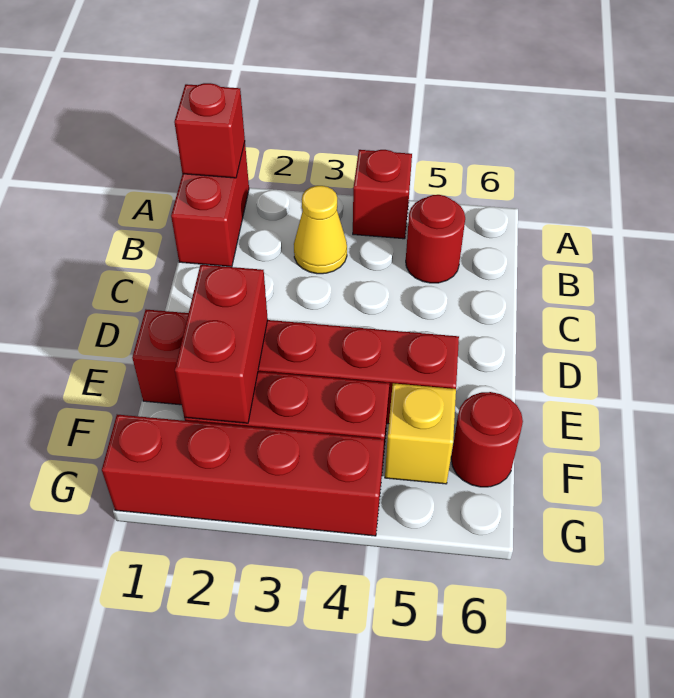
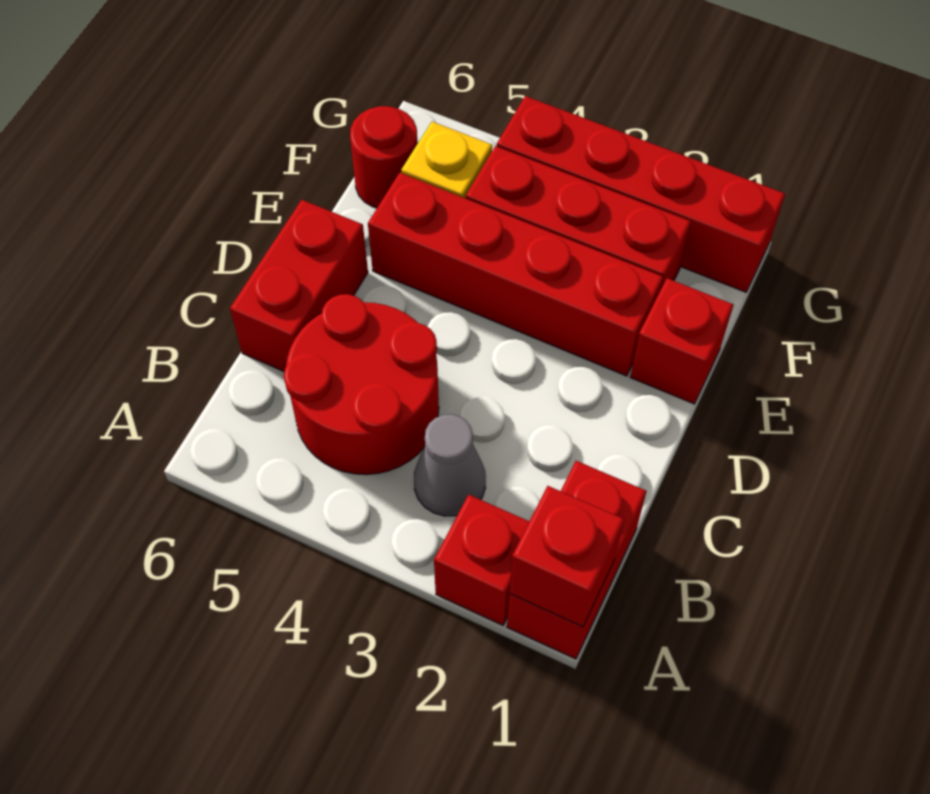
red 1x1 brick [353,150,412,239] -> red 1x1 brick moved to [434,495,529,625]
yellow 1x1 cone [294,186,347,274] -> grey 1x1 cone [414,414,486,516]
red 1x1 round brick [406,195,465,283] -> red 2x2 round brick [284,294,439,475]
red 1x2 brick [175,265,268,423] -> red 1x2 brick moved to [230,200,368,371]

